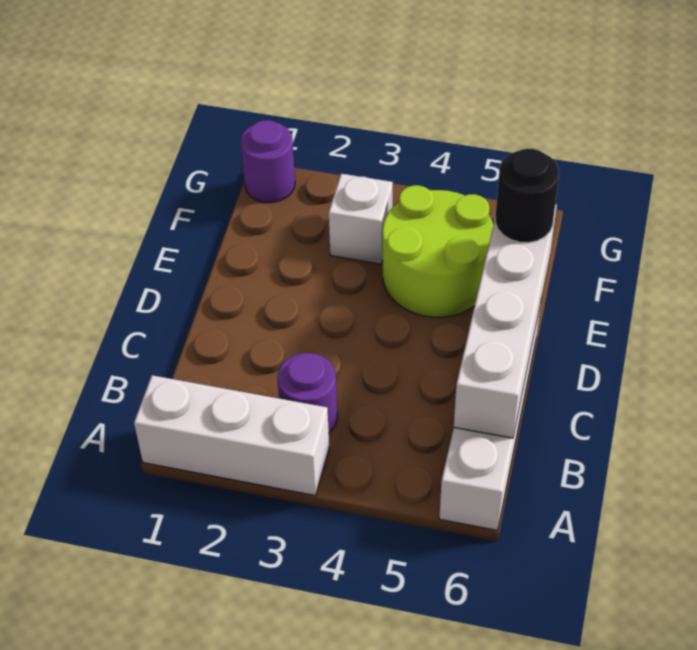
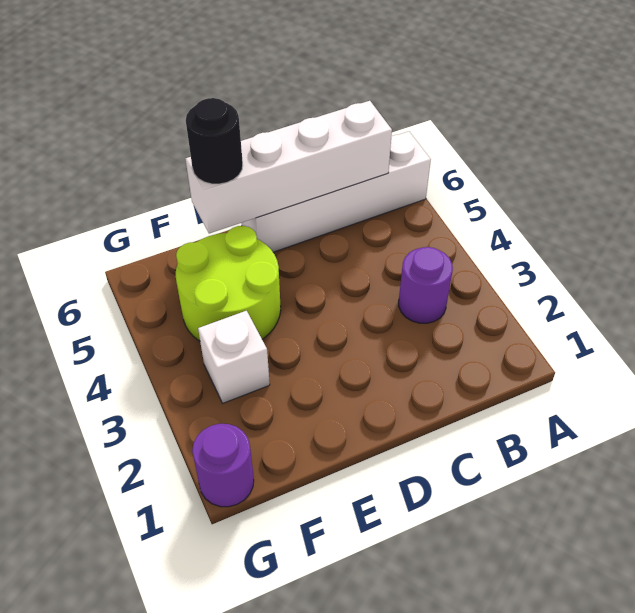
white 1x3 brick [134,375,329,496] -> none

